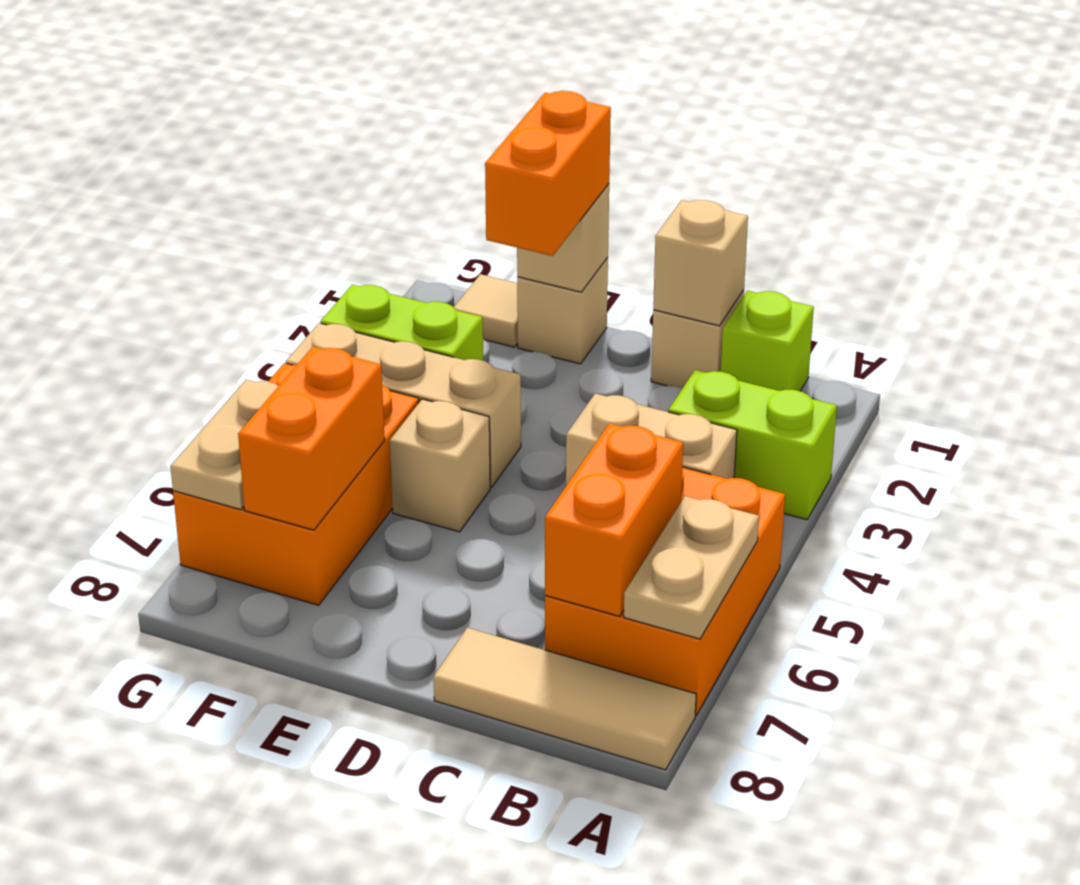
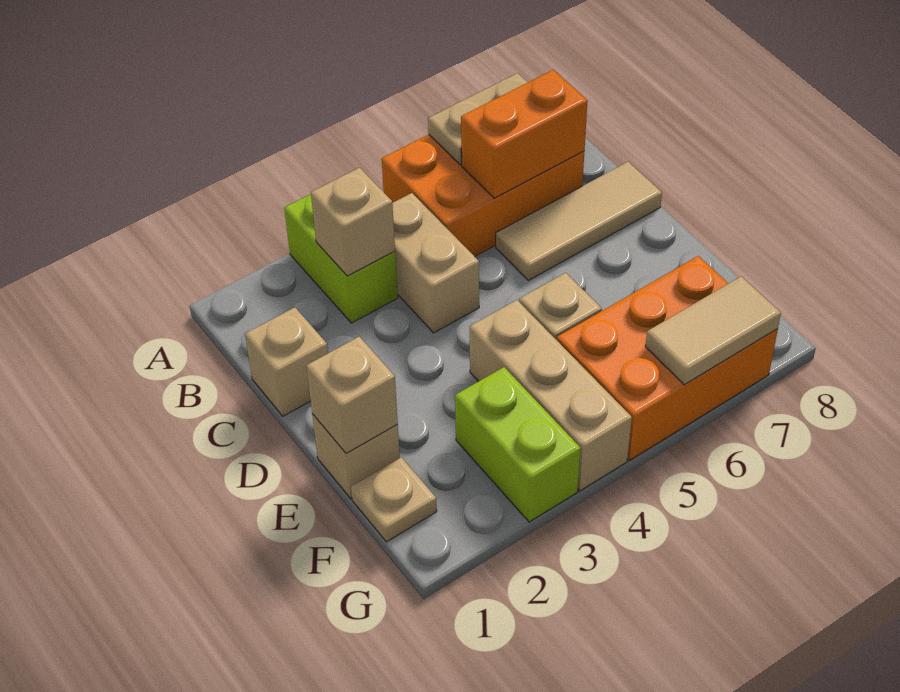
tan 1x3 tile [434,628,696,770] -> tan 1x3 tile turned to [496,162,662,280]
lime 1x1 brick [721,291,814,391] -> none
tan 1x1 brick [653,200,748,326] -> tan 1x1 brick moved to [311,168,395,276]
orange 1x2 brick [485,91,611,256] -> none
tan 1x1 tile [454,274,518,347] -> tan 1x1 plate [351,457,437,542]
orange 1x2 brick [238,347,385,530] -> none
tan 1x2 plate [170,380,278,510] -> tan 1x2 tile [645,277,781,385]

